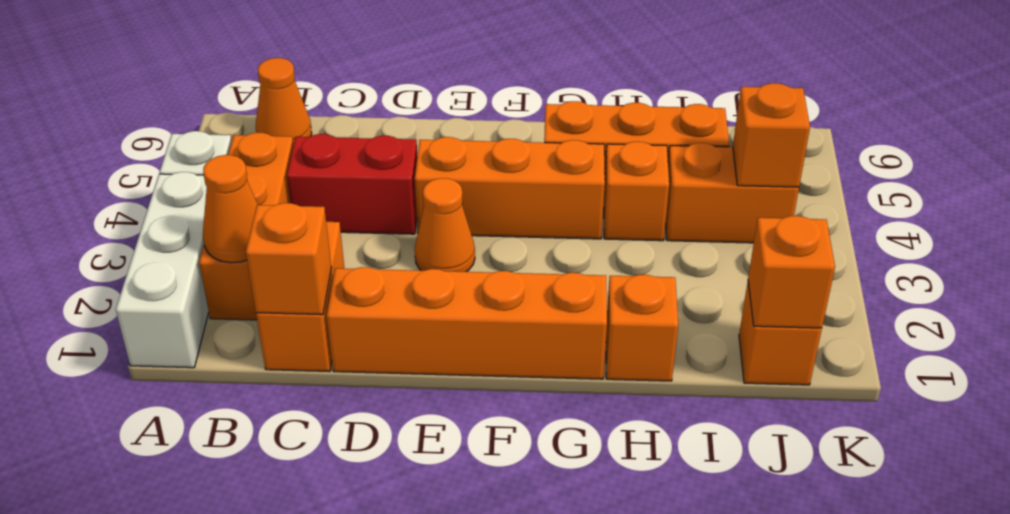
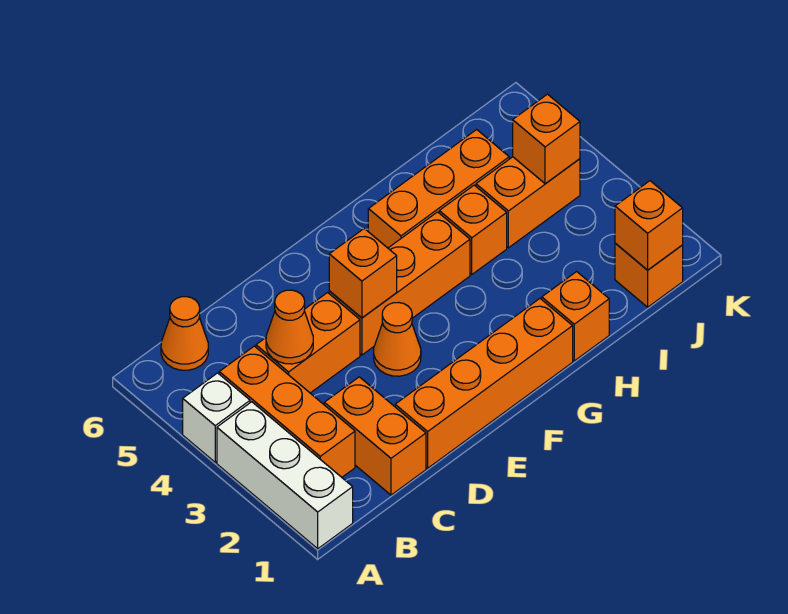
orange 1x1 cone [203,155,258,263] -> orange 1x1 cone moved to [266,290,313,364]
orange 1x1 brick [246,203,331,315] -> orange 1x1 brick moved to [329,229,397,318]
red 1x2 brick [287,134,417,234] -> orange 1x2 brick [256,293,360,393]

